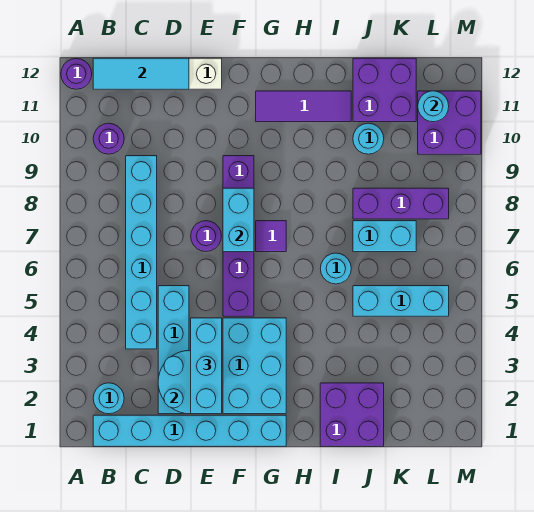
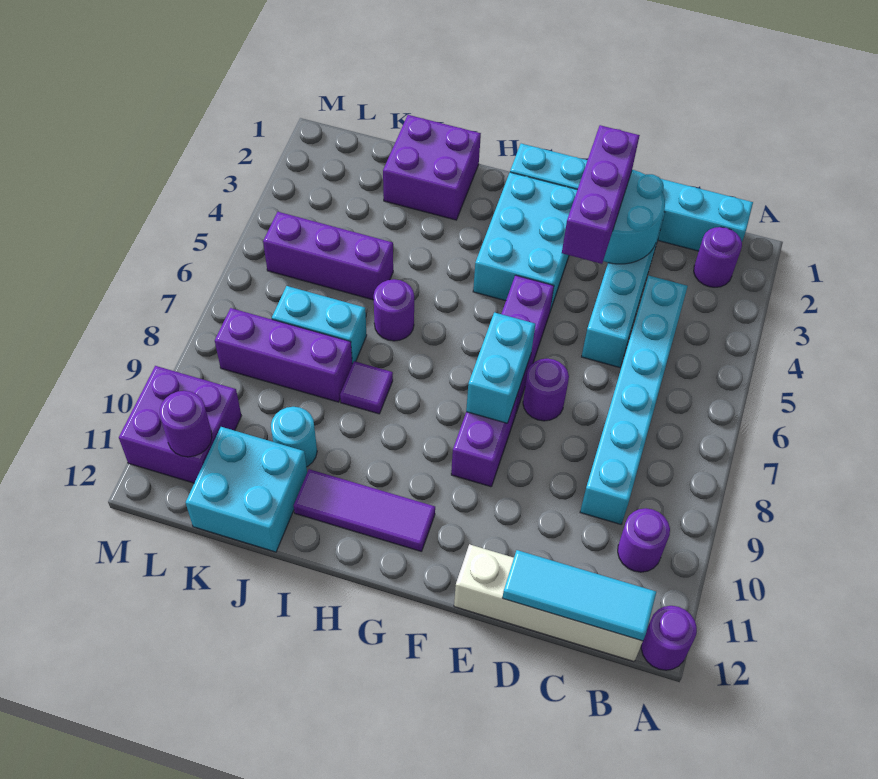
cyan 1x1 round brick [93,383,124,414] -> purple 1x1 round brick [694,227,742,287]
cyan 1x3 brick [191,318,222,414] -> purple 1x3 brick [562,125,640,264]
purple 1x1 tile [256,221,286,252] -> purple 1x1 tile moved to [340,361,393,414]
cyan 1x1 round brick [320,253,351,284] -> purple 1x1 round brick [374,279,414,341]
cyan 1x3 brick [353,286,449,316] -> purple 1x3 brick [263,212,393,300]
purple 2x2 brick [353,58,416,122] -> cyan 2x2 brick [186,427,307,552]
cyan 1x1 round brick [418,91,449,122] -> purple 1x1 round brick [160,391,212,457]

